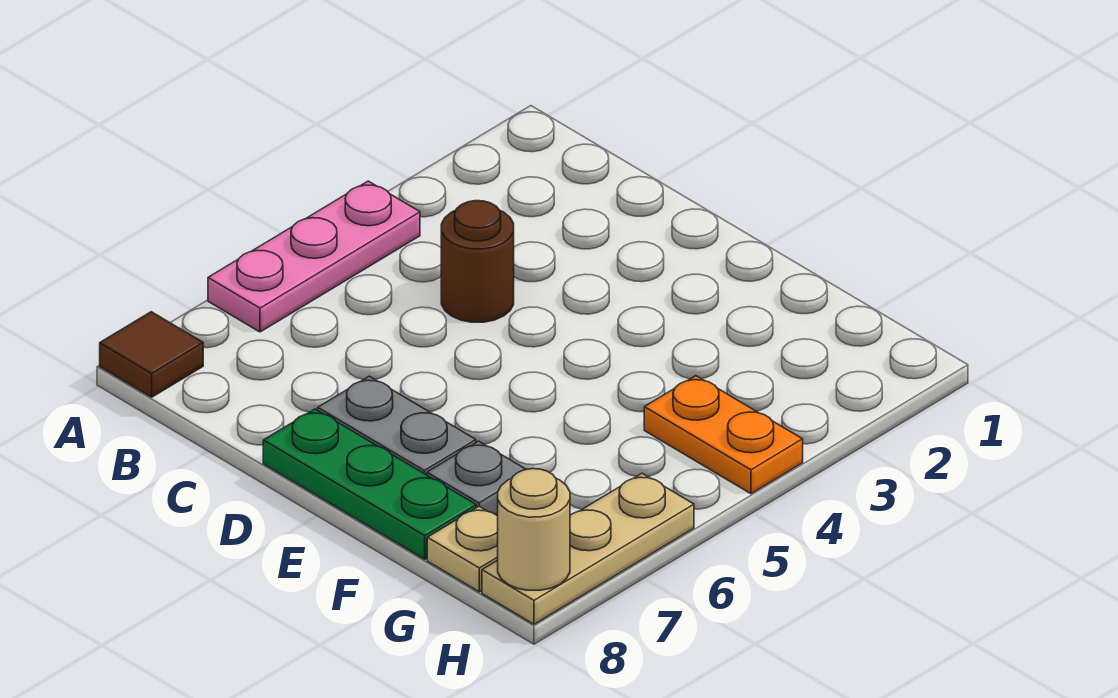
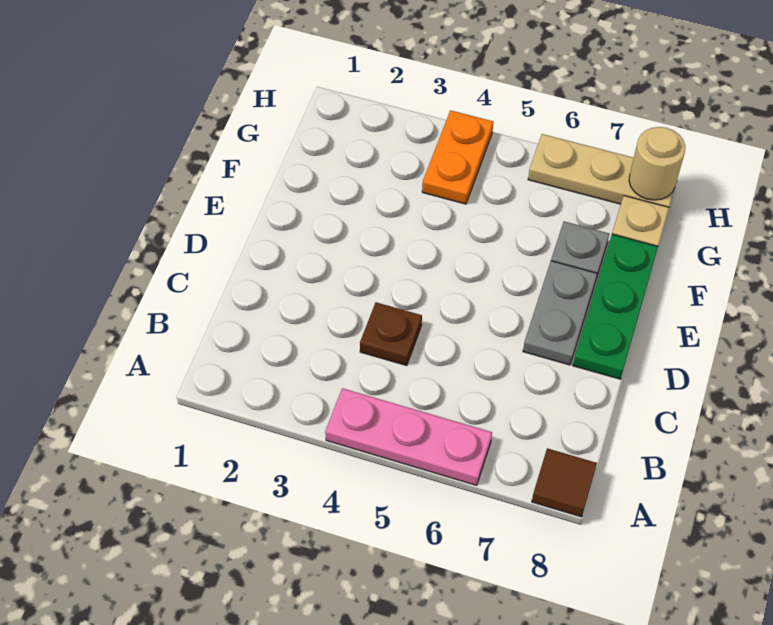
brown 1x1 round brick [441,201,514,322] -> brown 1x1 plate [360,302,422,365]

